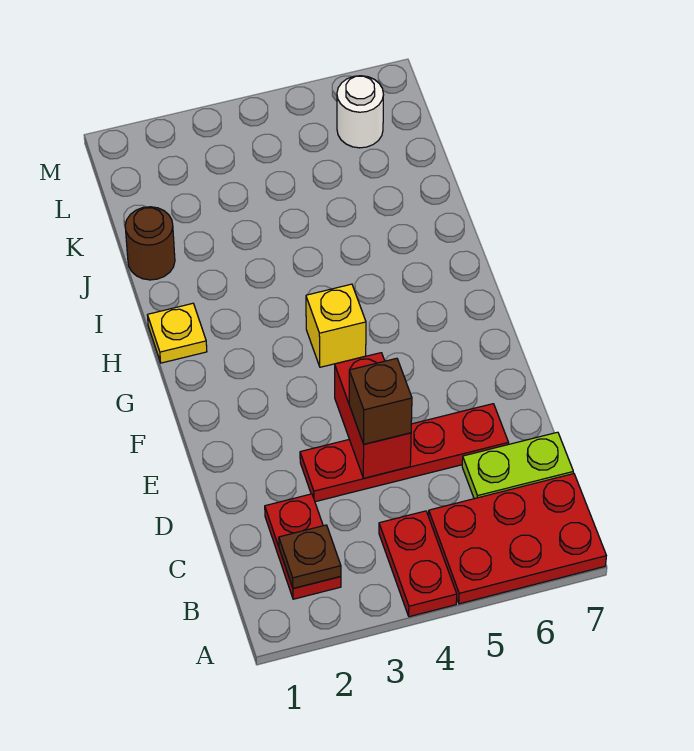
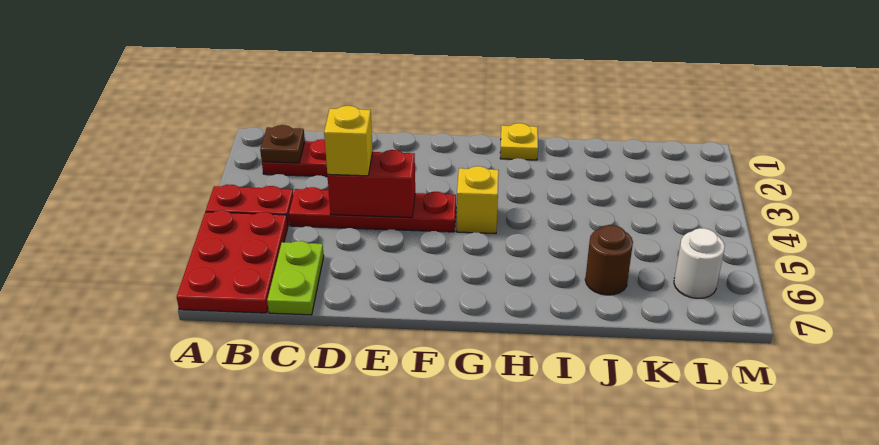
red 1x4 plate [300,404,509,502] -> red 1x4 plate turned to [289,187,456,232]
brown 1x1 brick [349,358,412,444] -> yellow 1x1 brick [324,106,373,176]
brown 1x1 round brick [125,207,175,280] -> brown 1x1 round brick moved to [585,225,633,295]

